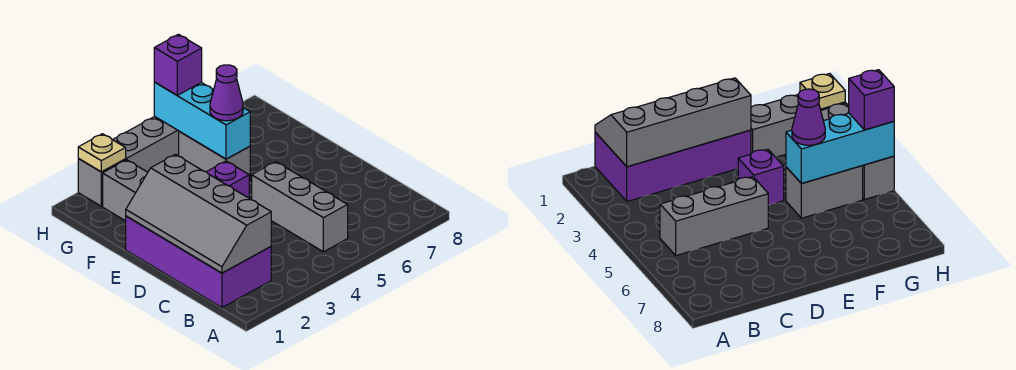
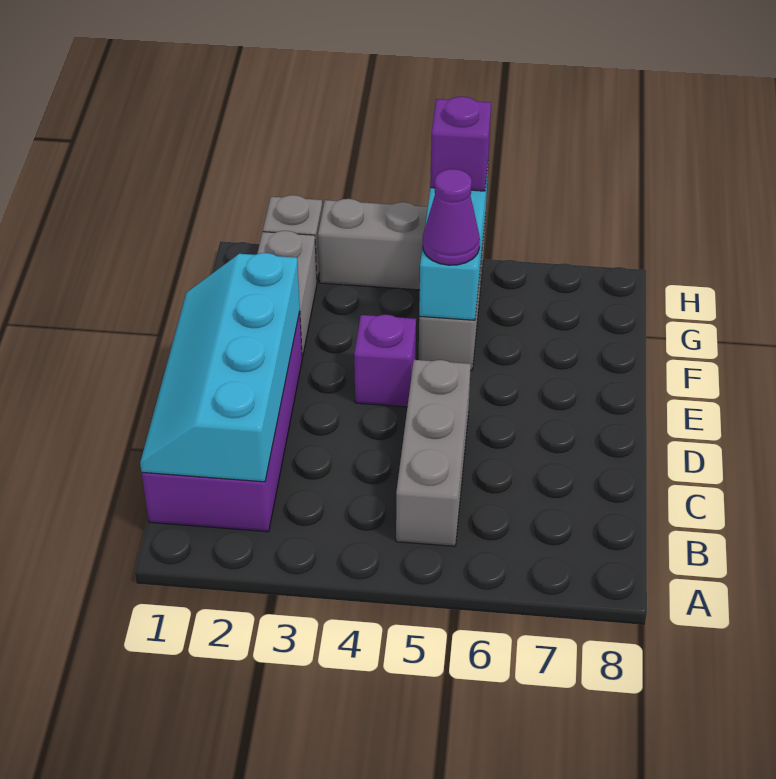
grey 2x4 slope [126,154,271,273] -> cyan 2x4 slope [140,253,300,482]
tan 1x1 plate [78,134,126,172] -> none

